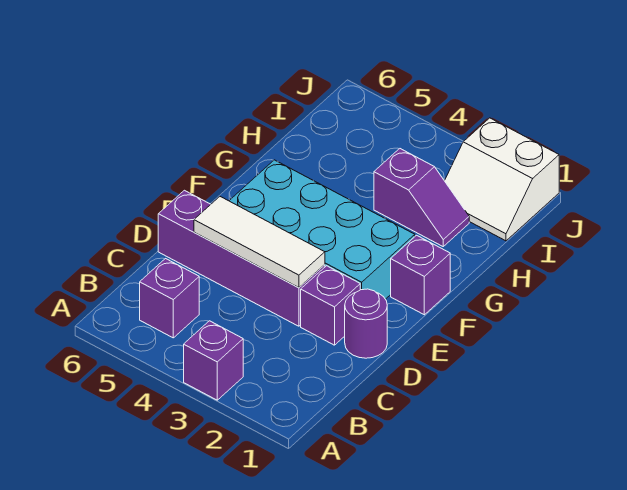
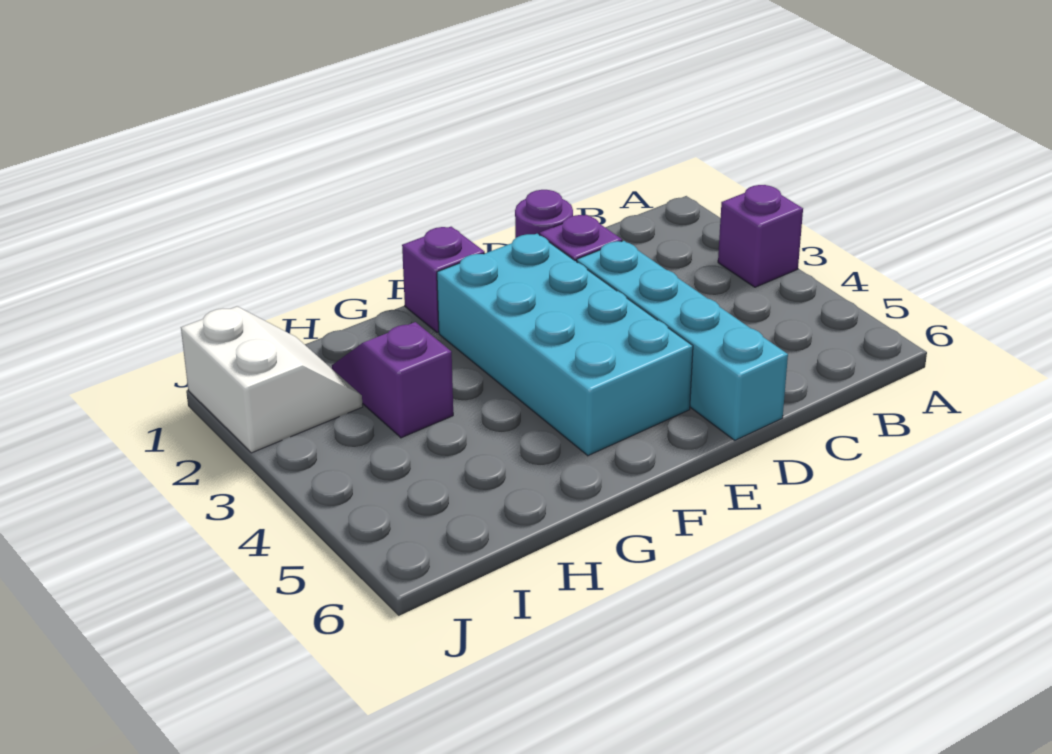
purple 1x1 brick [140,259,199,338] -> none
purple 1x4 brick [158,190,325,326] -> cyan 1x4 brick [577,241,788,440]
white 1x3 tile [194,197,325,288] -> none

